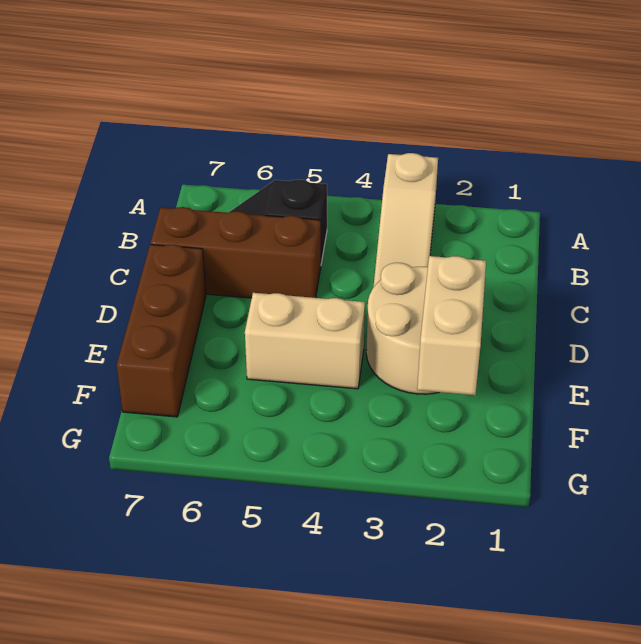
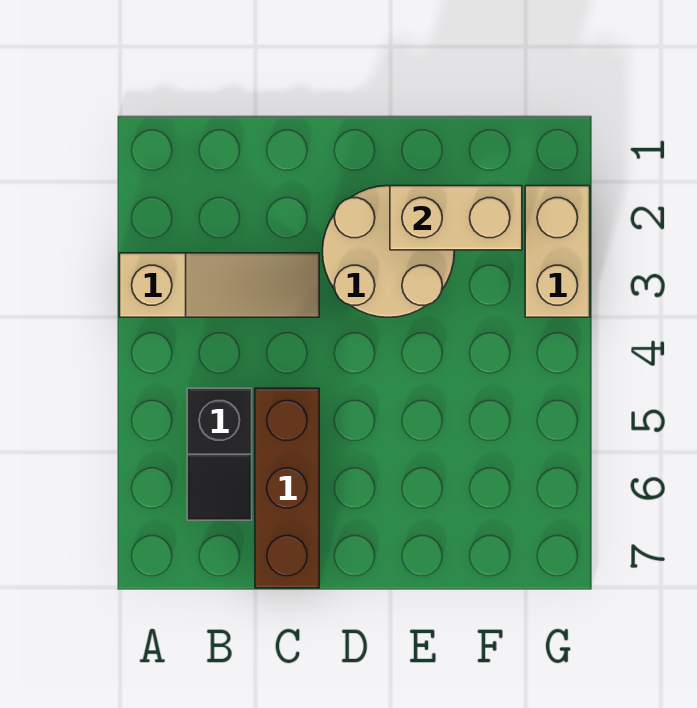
brown 1x3 brick [117,244,206,417] -> none
tan 1x2 brick [245,293,365,389] -> tan 1x2 brick moved to [525,186,590,317]

